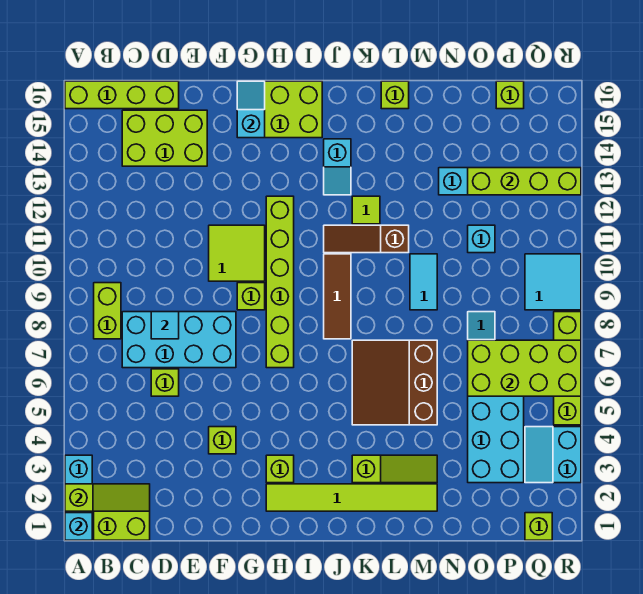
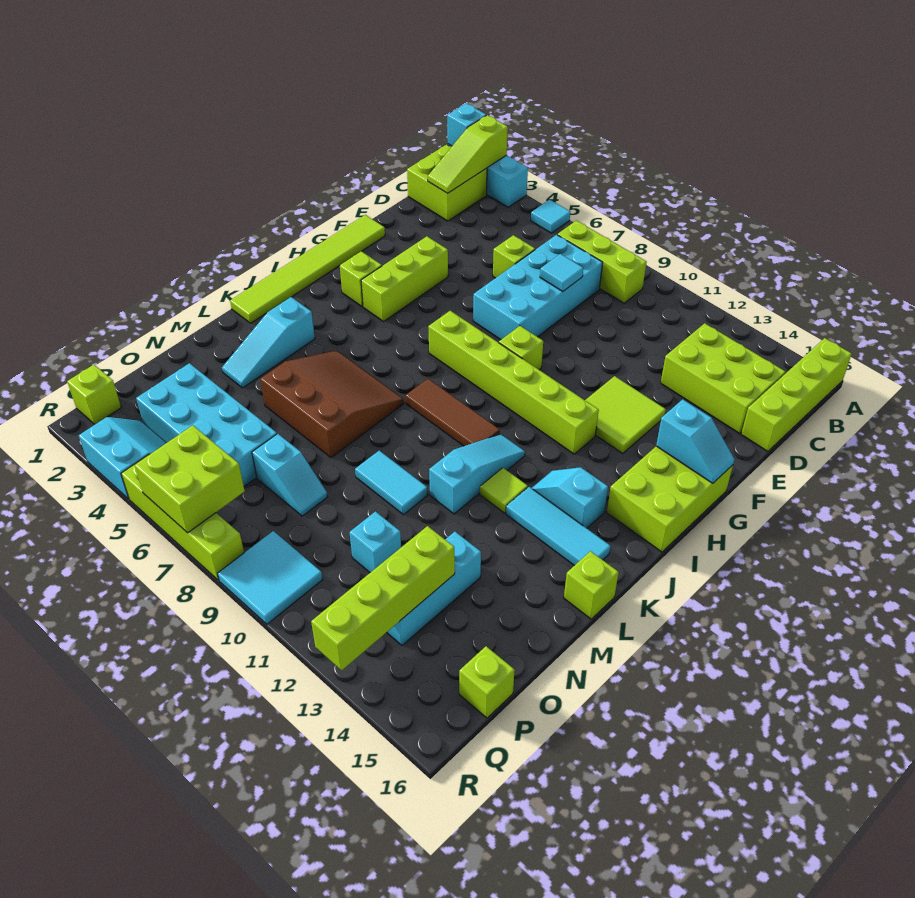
none -> cyan 1x1 tile [531,200,570,233]
lime 1x2 brick [94,283,121,339] -> lime 1x3 brick [557,221,647,303]
lime 2x3 brick [122,110,207,166] -> lime 2x3 brick turned to [661,323,785,434]
lime 1x1 brick [209,427,236,454] -> lime 1x3 brick [361,236,448,321]
lime 2x2 tile [209,225,265,281] -> lime 2x2 tile moved to [585,376,666,454]
lime 1x6 tile [266,484,437,511] -> lime 1x6 tile moved to [230,215,385,323]
brown 1x3 slope [324,225,409,253] -> cyan 1x3 slope [429,434,525,514]
lime 1x3 slope [352,455,437,483] -> cyan 1x3 slope [222,297,315,388]
none -> cyan 1x3 tile [506,487,610,566]
lime 2x4 brick [468,340,581,396] -> lime 2x2 brick [135,425,245,533]

